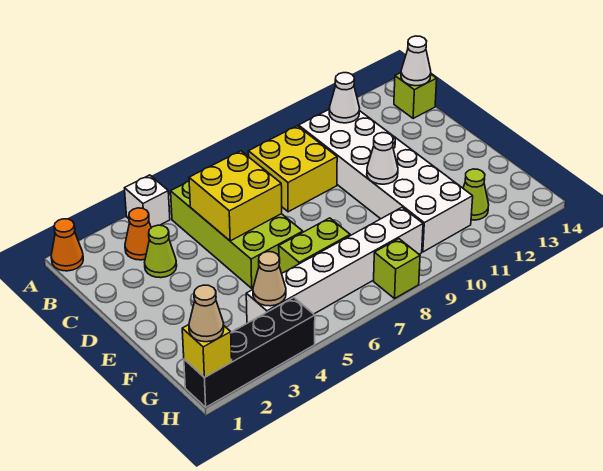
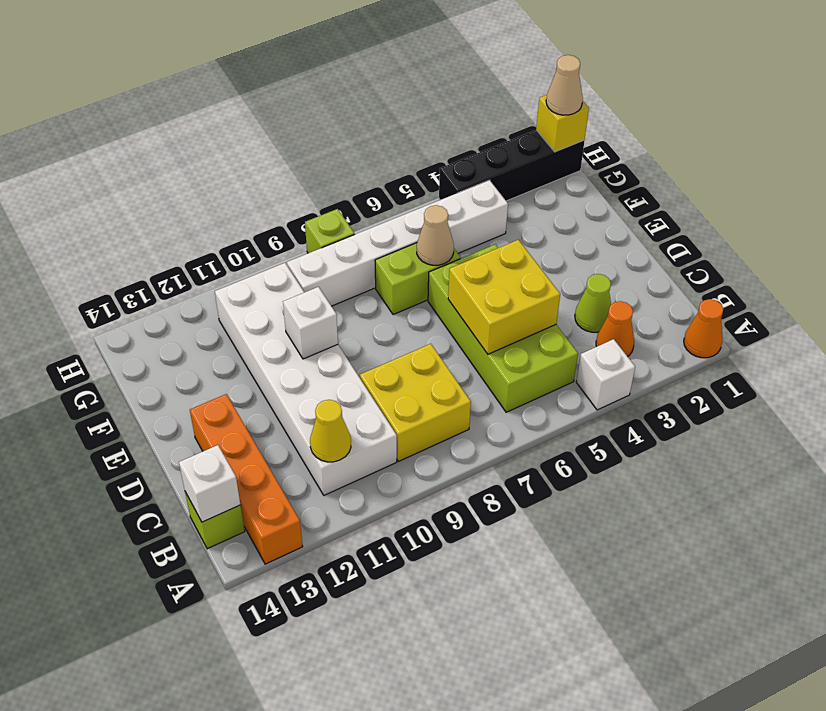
none -> orange 1x4 brick [190,394,303,564]
white 1x1 cone [329,73,360,123] -> yellow 1x1 cone [310,400,351,462]
white 1x1 cone [401,36,431,86] -> white 1x1 brick [179,445,240,522]
white 1x1 cone [367,133,398,184] -> white 1x1 brick [283,287,338,359]
tan 1x1 cone [253,252,286,306] -> tan 1x1 cone moved to [417,205,454,265]
lime 1x1 cone [463,169,489,220] -> none

